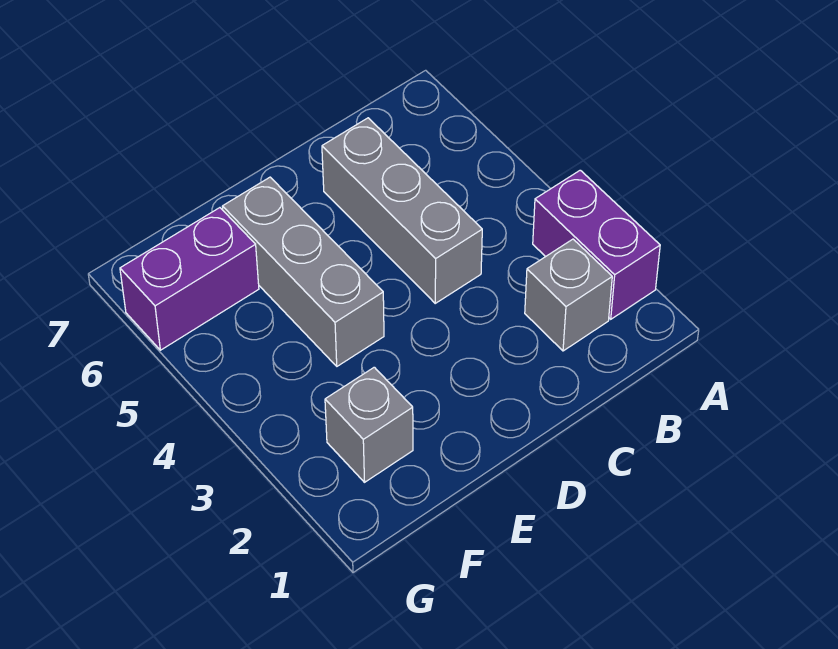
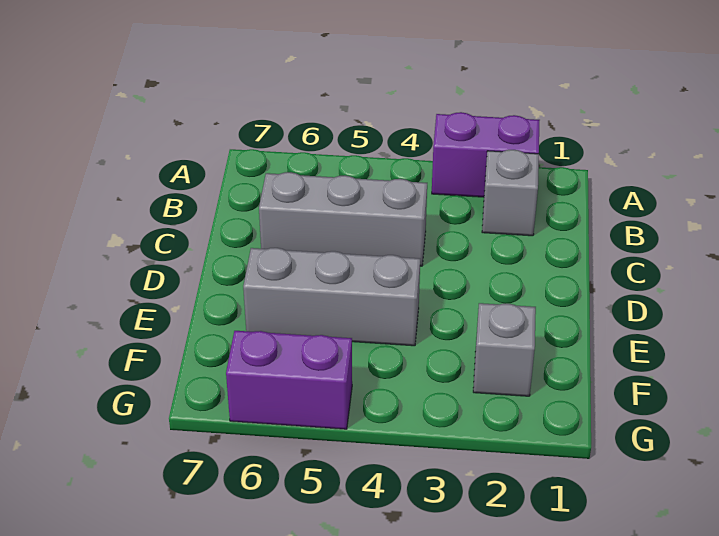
purple 1x2 brick [120,208,259,350] -> purple 1x2 brick turned to [226,331,352,429]

